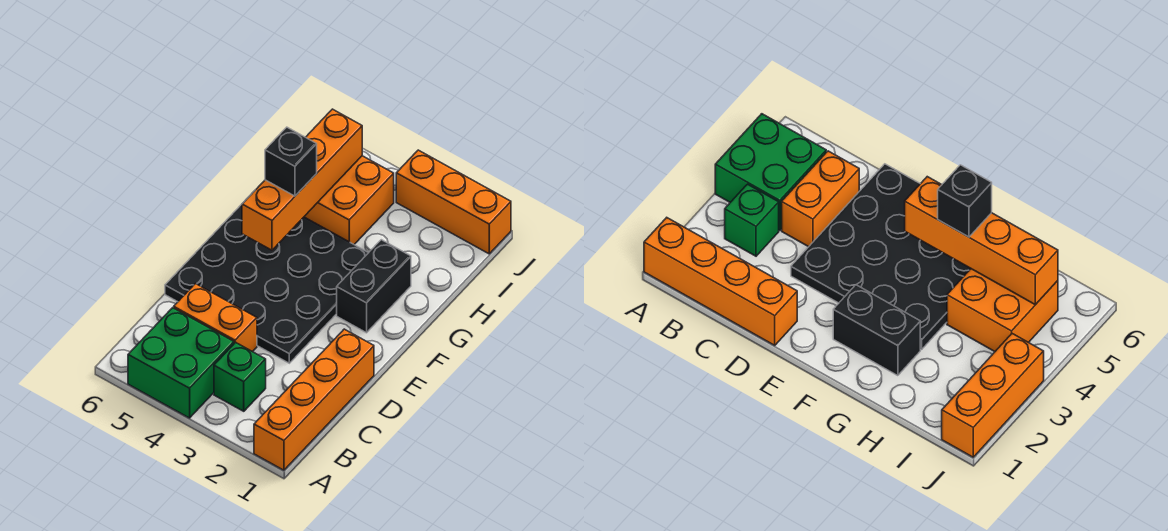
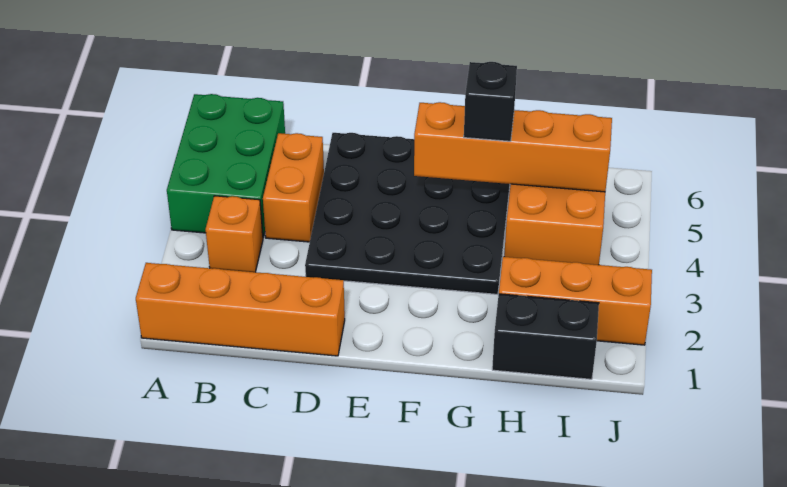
green 2x2 brick [128,308,234,418] -> green 2x3 brick [167,94,285,237]
green 1x1 brick [214,342,266,411] -> orange 1x1 brick [205,196,263,272]
black 1x2 brick [337,240,411,333] -> black 1x2 brick moved to [492,294,599,379]
orange 1x3 brick [396,150,511,254] -> orange 1x3 brick turned to [499,257,652,345]

